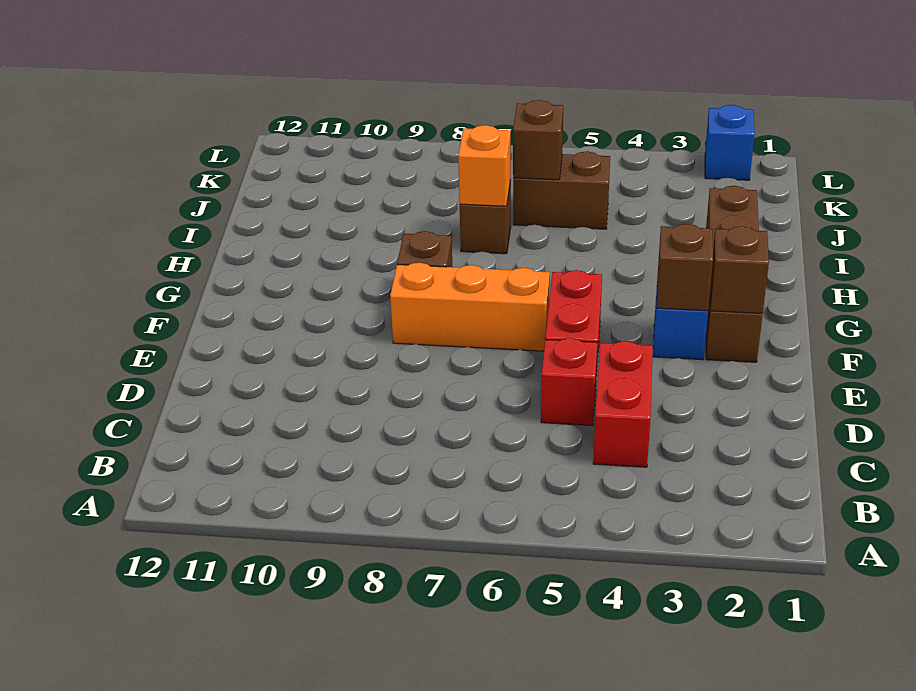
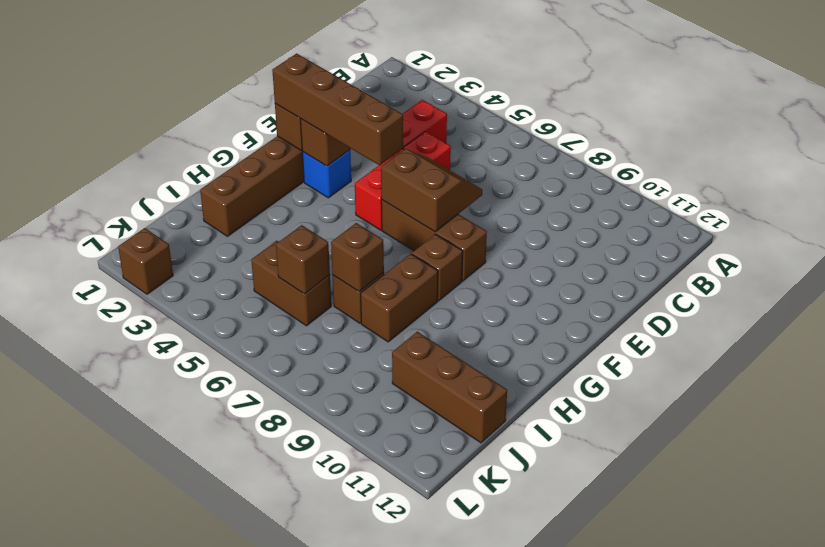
none -> brown 2x2 slope [381,149,482,232]
none -> brown 1x4 brick [272,54,403,165]
orange 1x3 brick [390,263,550,351] -> brown 1x3 brick [381,200,487,281]
none -> brown 1x2 brick [361,254,438,342]
orange 1x1 brick [458,125,511,206] -> brown 1x1 brick [331,223,384,292]
none -> brown 1x3 brick [392,332,507,443]
blue 1x1 brick [705,105,755,180] -> brown 1x1 brick [118,228,173,294]

